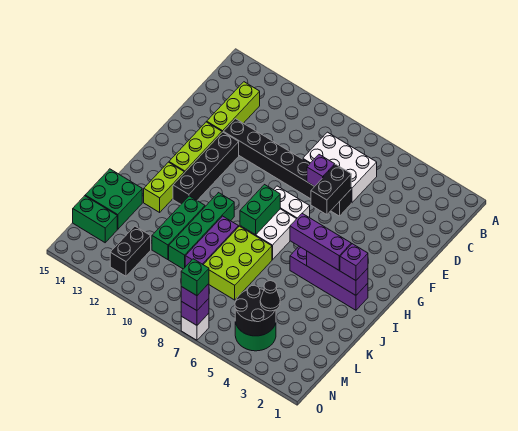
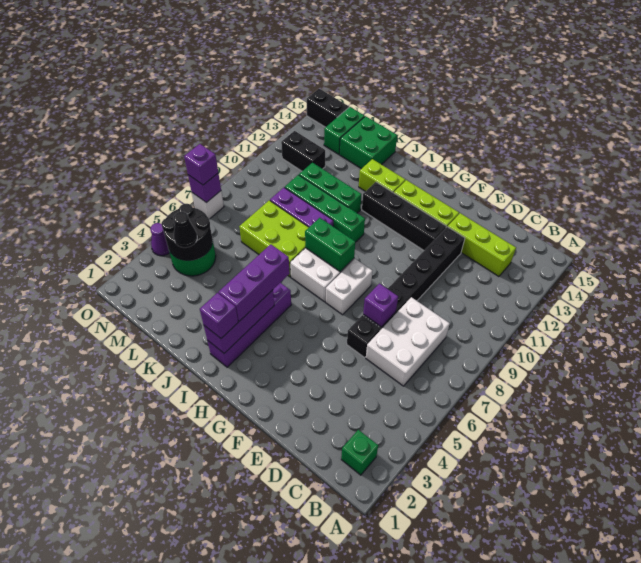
black 1x2 brick [311,164,351,215] -> black 1x2 brick moved to [307,89,349,127]
none -> purple 1x1 cone [150,223,169,256]
green 1x1 brick [181,259,209,296] -> green 1x1 brick moved to [341,430,378,475]

